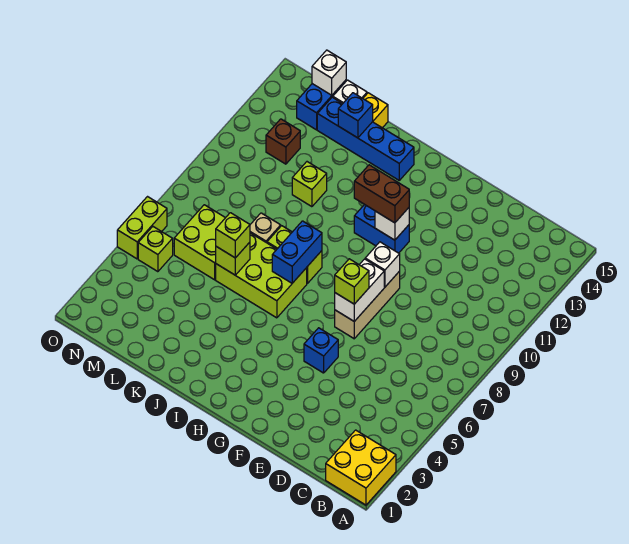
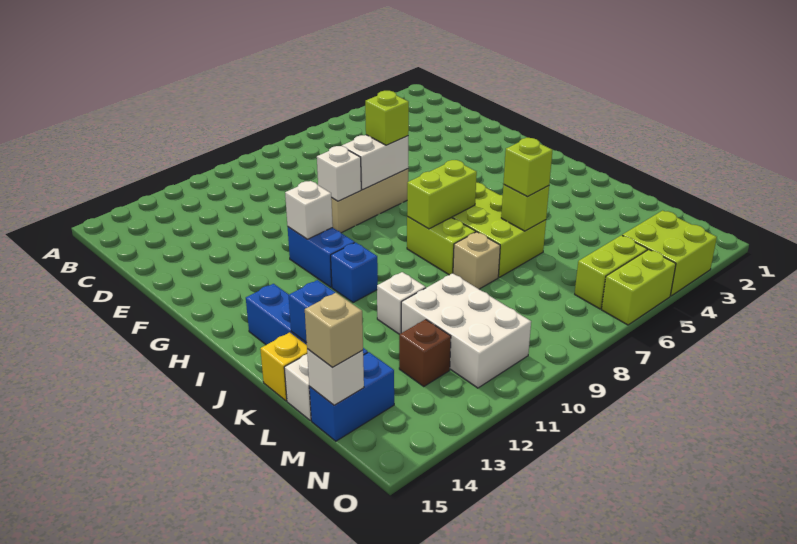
yellow 2x2 brick [326,430,396,505] -> none
blue 1x1 brick [304,328,338,373] -> blue 1x1 brick moved to [331,242,378,303]
brown 1x2 brick [354,165,409,223] -> none
blue 1x2 brick [272,221,322,283] -> lime 1x2 brick [407,160,477,229]
lime 1x1 brick [292,162,327,207] -> white 1x1 brick [377,272,426,334]
lime 2x2 brick [174,205,225,280] -> lime 2x2 brick moved to [622,210,717,296]
none -> white 2x3 brick [401,273,531,388]
none -> tan 1x1 brick [305,293,363,368]
lime 1x1 brick [138,227,173,272] -> lime 1x2 brick [575,235,647,309]

